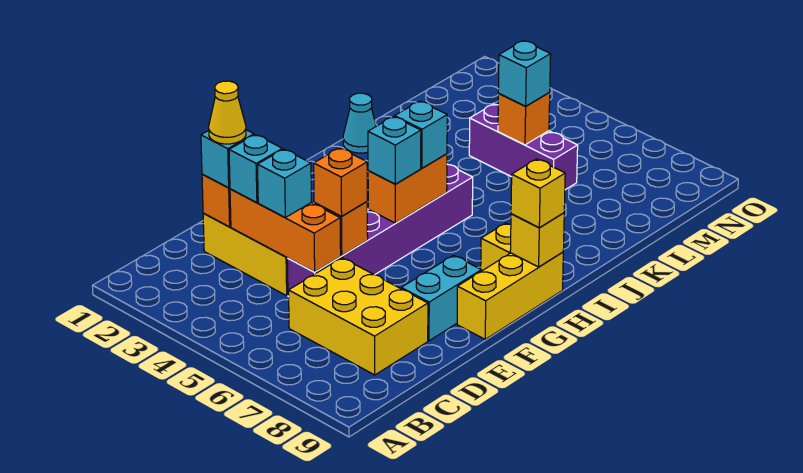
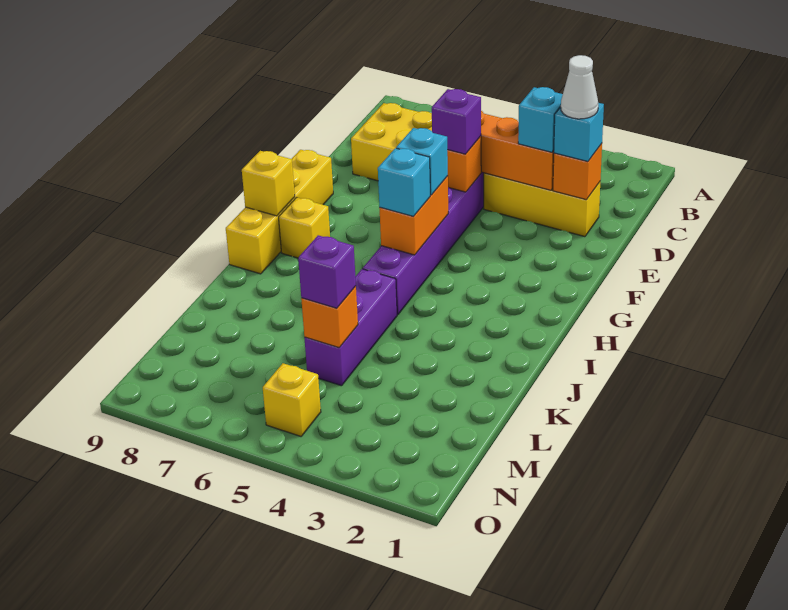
yellow 1x1 cone [209,81,246,144] -> white 1x1 cone [561,55,598,119]
cyan 1x1 brick [258,149,311,217] -> none
orange 1x1 brick [314,148,367,216] -> purple 1x1 brick [432,89,481,154]
cyan 1x2 brick [401,255,481,341] -> none
yellow 1x3 brick [457,252,563,339] -> yellow 1x4 brick [226,150,333,274]
yellow 1x1 brick [511,159,565,228] -> yellow 1x1 brick moved to [263,363,321,436]
cyan 1x1 cone [343,93,376,153] -> none
purple 1x3 brick [469,104,578,190] -> purple 1x3 brick turned to [304,269,397,386]
cyan 1x1 brick [498,41,551,106] -> purple 1x1 brick [298,235,356,308]

